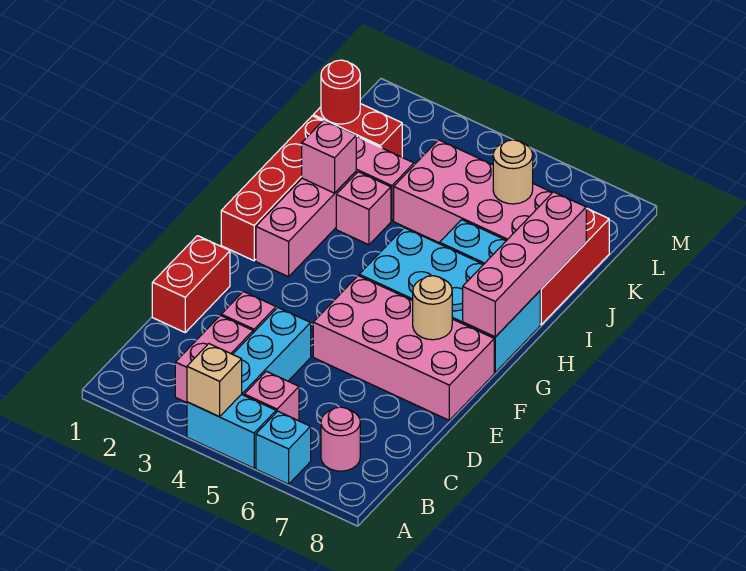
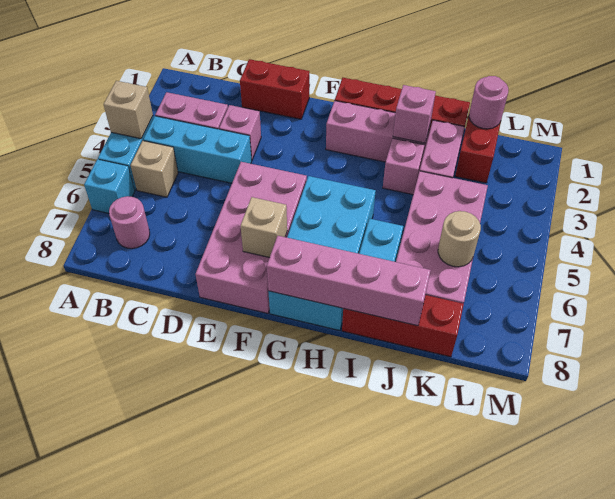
pink 1x1 brick [244,371,299,421] -> tan 1x1 brick [131,141,178,197]
tan 1x1 round brick [413,276,452,340] -> tan 1x1 brick [240,197,287,258]
red 1x1 round brick [321,60,360,124] -> pink 1x1 round brick [469,76,508,129]

